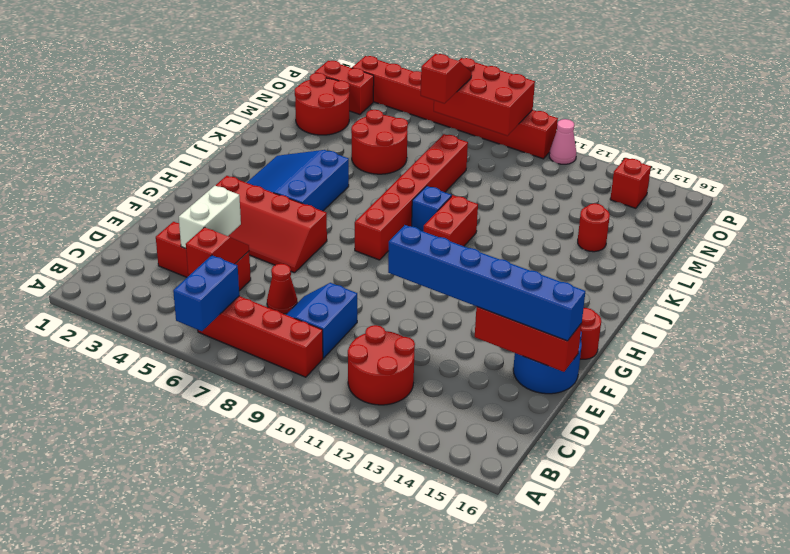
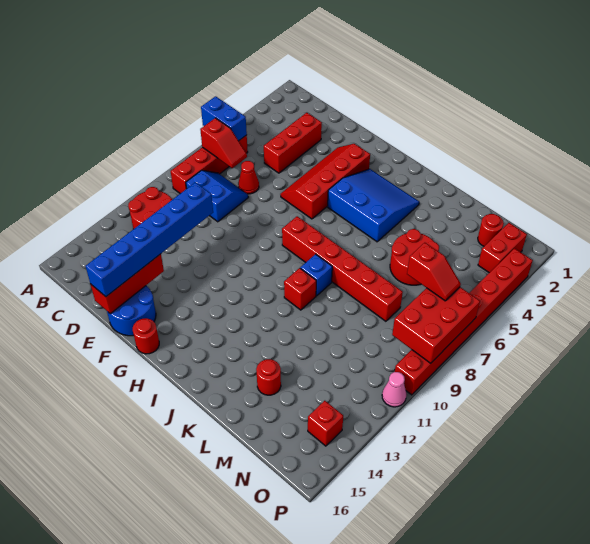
red 1x2 slope [186,227,249,274] -> red 1x2 slope moved to [200,118,247,168]
white 1x2 brick [179,186,241,249] -> none
red 1x2 brick [424,195,478,246] -> red 1x1 brick [284,268,316,310]
red 2x2 round brick [295,73,350,135] -> red 1x1 round brick [478,214,504,246]

